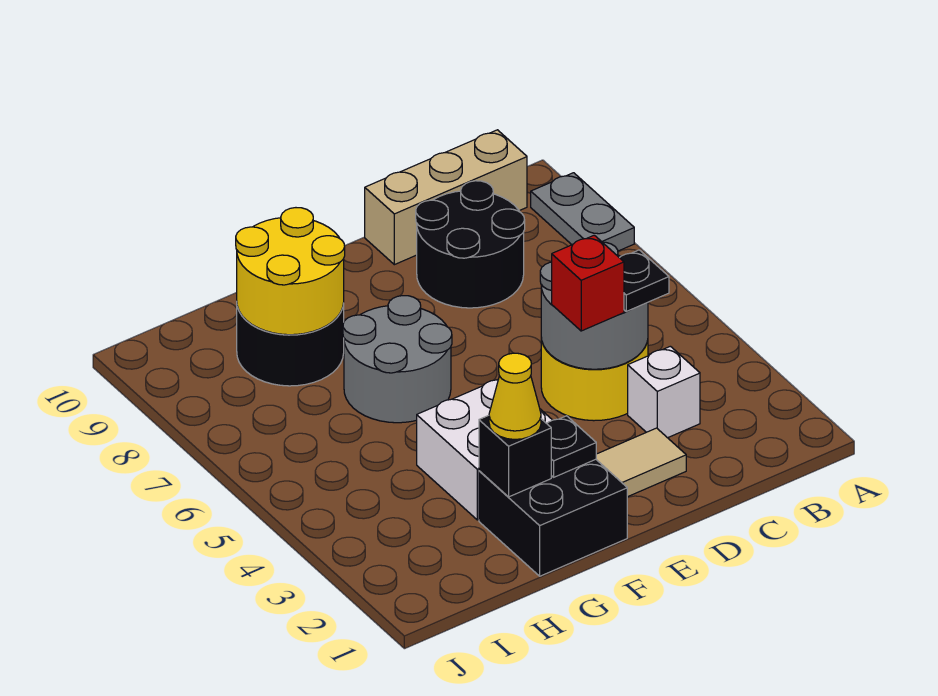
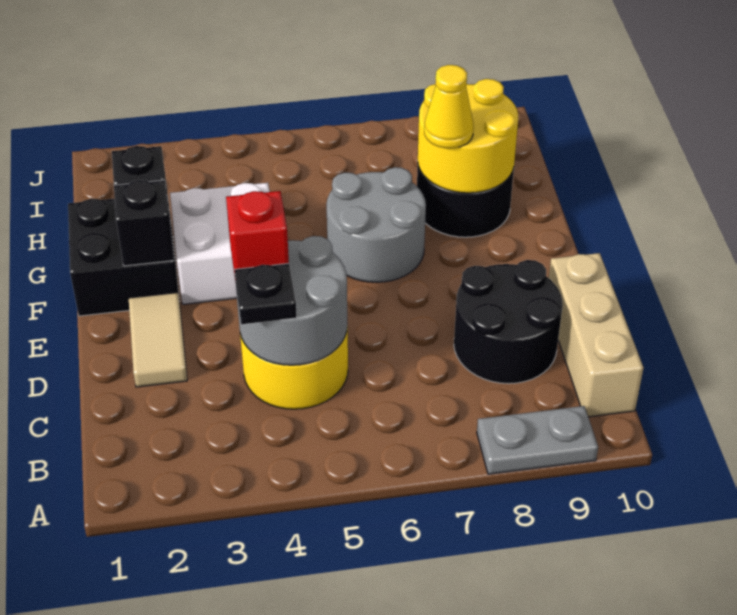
white 1x1 brick [628,346,700,438] -> none
black 1x1 plate [547,416,596,477] -> black 1x1 brick [114,180,174,266]
yellow 1x1 cone [489,353,541,439] -> yellow 1x1 cone moved to [424,65,474,148]

